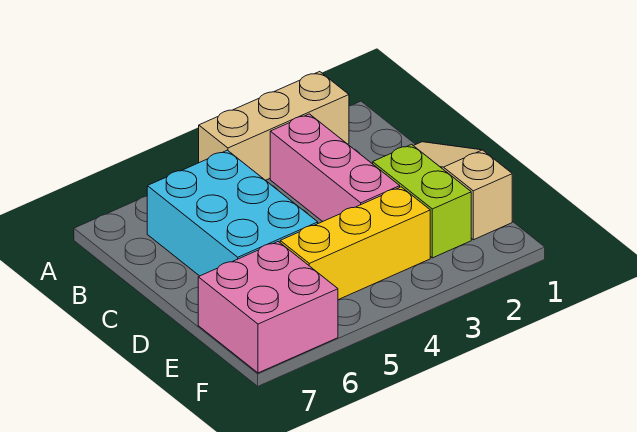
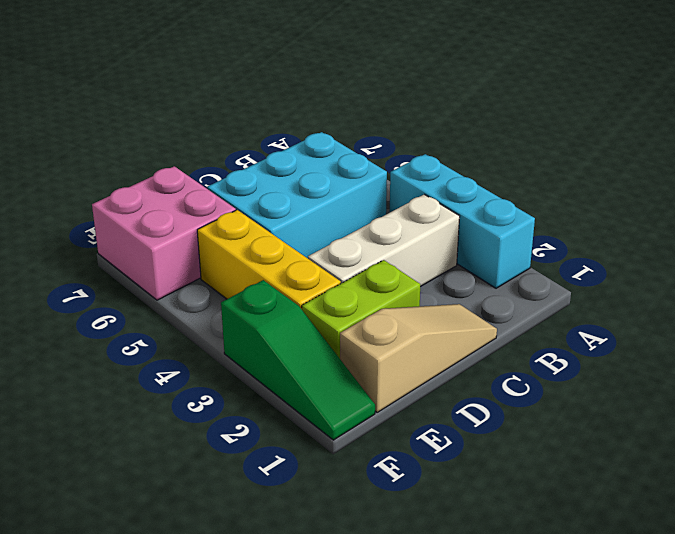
tan 1x3 brick [199,72,349,180] -> cyan 1x3 brick [390,154,535,288]
pink 1x3 brick [270,114,400,222] -> white 1x3 brick [308,194,460,287]
none -> green 1x3 slope [221,280,375,440]

